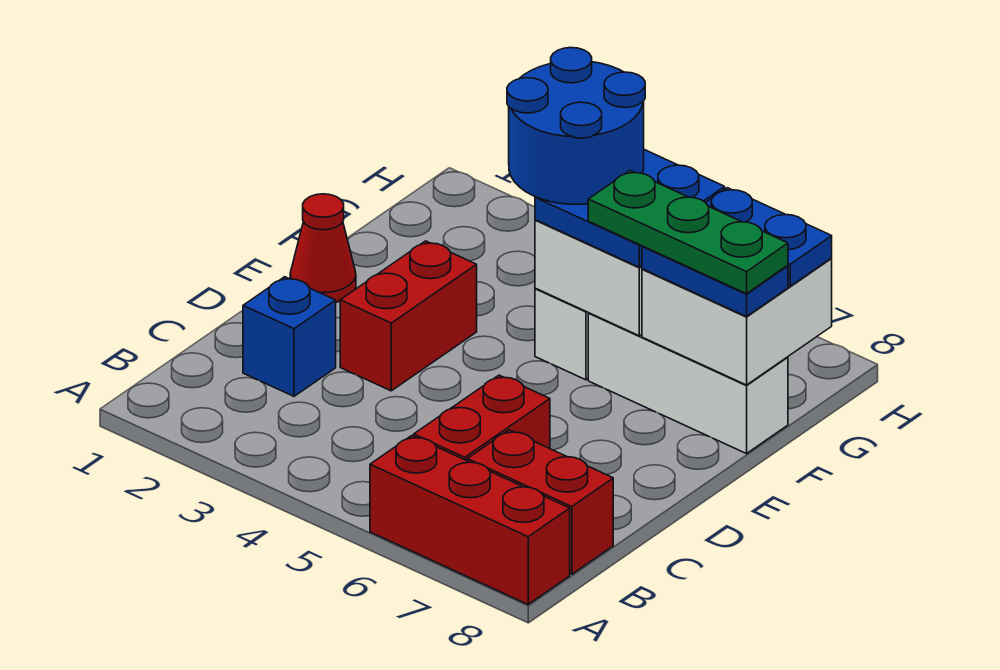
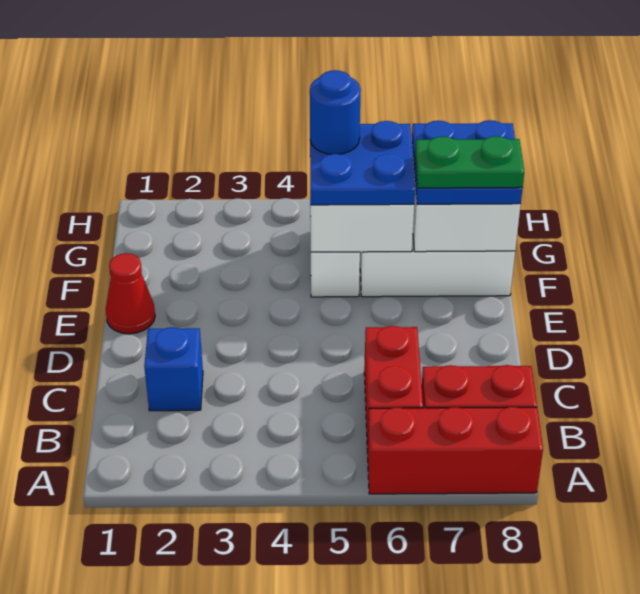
red 1x2 brick [340,241,477,391] -> none
blue 2x2 round brick [507,48,645,204] -> blue 1x1 round brick [310,70,361,154]
green 1x3 plate [588,171,788,294] -> green 1x2 plate [415,136,524,188]

